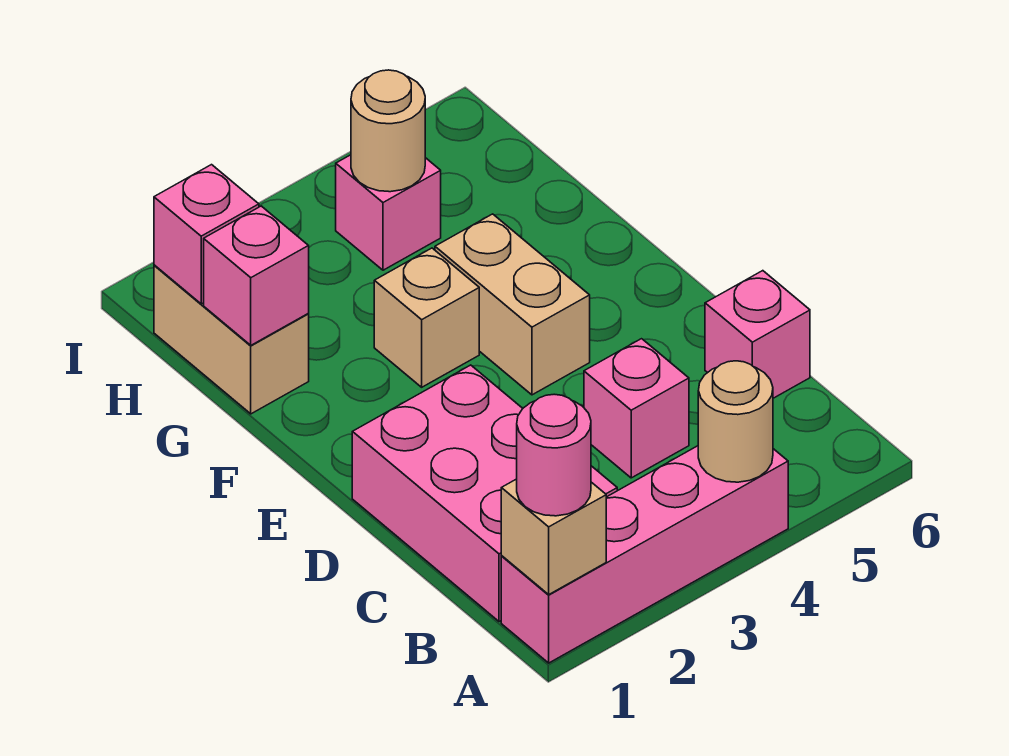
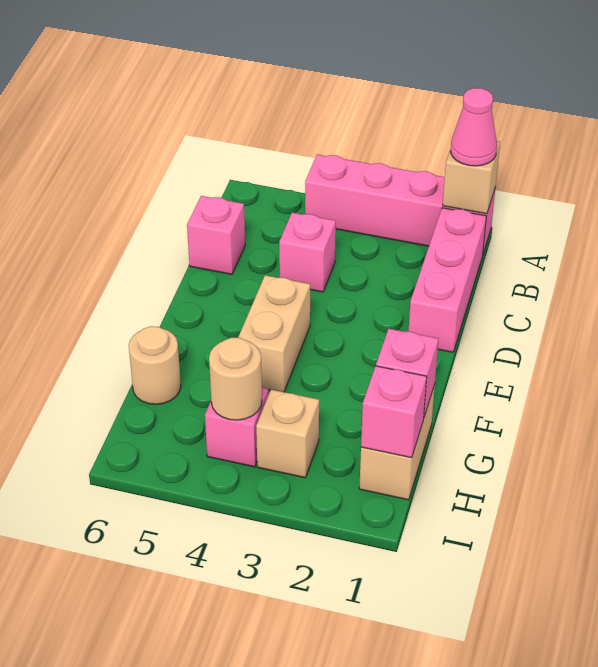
pink 1x1 round brick [517,394,591,516] -> pink 1x1 cone [450,88,497,166]
tan 1x1 round brick [698,361,773,482] -> tan 1x1 round brick moved to [129,326,181,404]
pink 2x3 brick [352,365,617,622] -> pink 1x3 brick [408,208,486,352]
tan 1x1 brick [374,248,479,387] -> tan 1x1 brick moved to [256,390,319,478]

